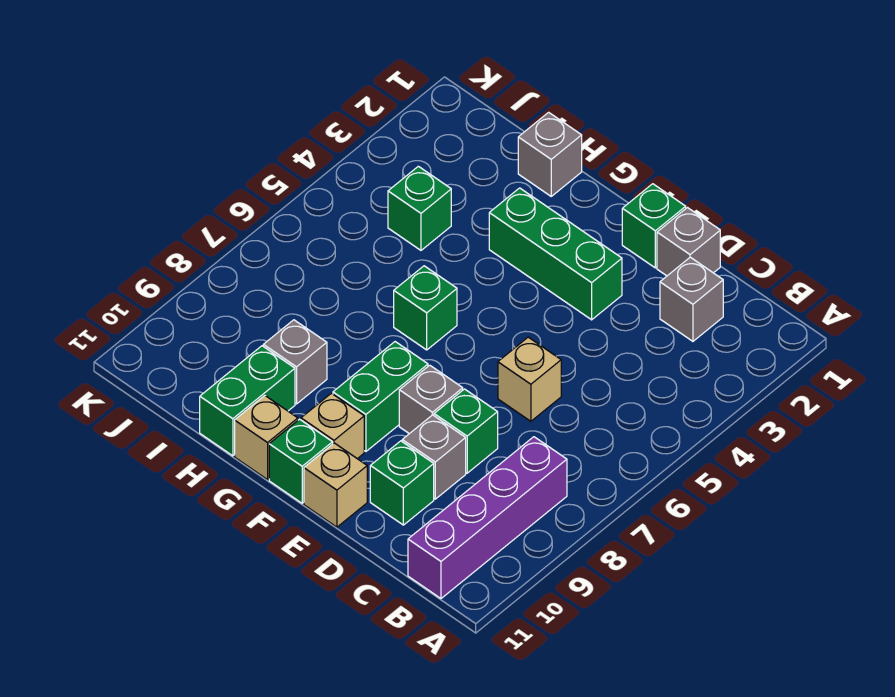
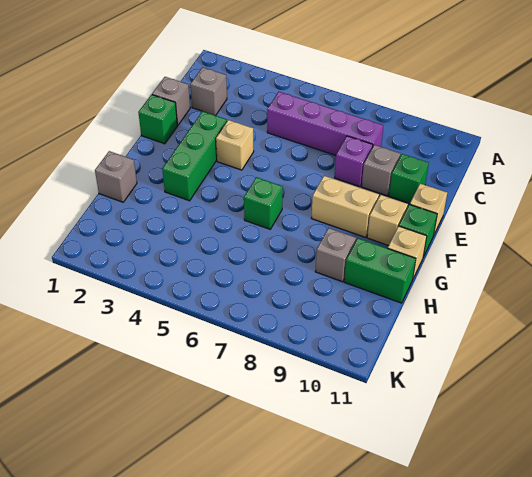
purple 1x4 brick [408,437,567,598] -> purple 1x4 brick moved to [267,92,383,155]
tan 1x1 brick [498,337,561,421] -> tan 1x1 brick moved to [216,120,254,170]
green 1x1 brick [434,389,498,473] -> purple 1x1 brick [335,136,373,187]
grey 1x1 brick [399,365,463,434] -> none
green 1x2 brick [333,342,428,451] -> tan 1x2 brick [312,176,379,238]
green 1x1 brick [388,166,451,250] -> none

